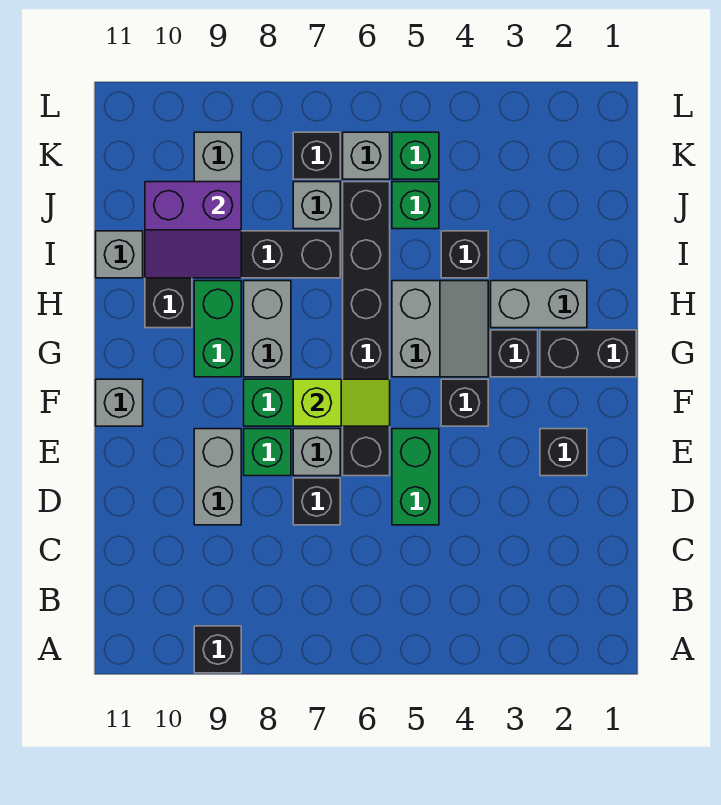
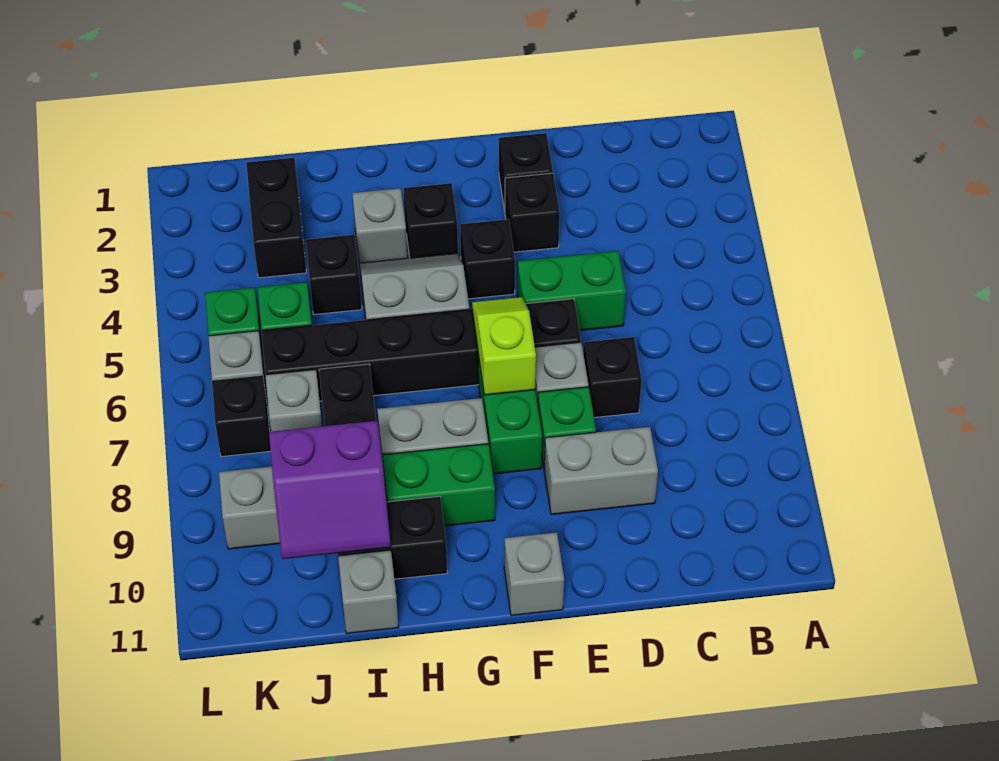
black 1x1 brick [194,626,241,673] -> black 1x1 brick moved to [505,173,560,252]
black 1x2 brick [540,330,636,377] -> black 1x2 brick moved to [246,158,306,278]
grey 1x2 brick [491,281,587,328] -> grey 1x1 brick [352,188,407,266]
purple 2x2 slope [145,182,241,278] -> purple 2x2 slope turned to [269,421,391,559]

